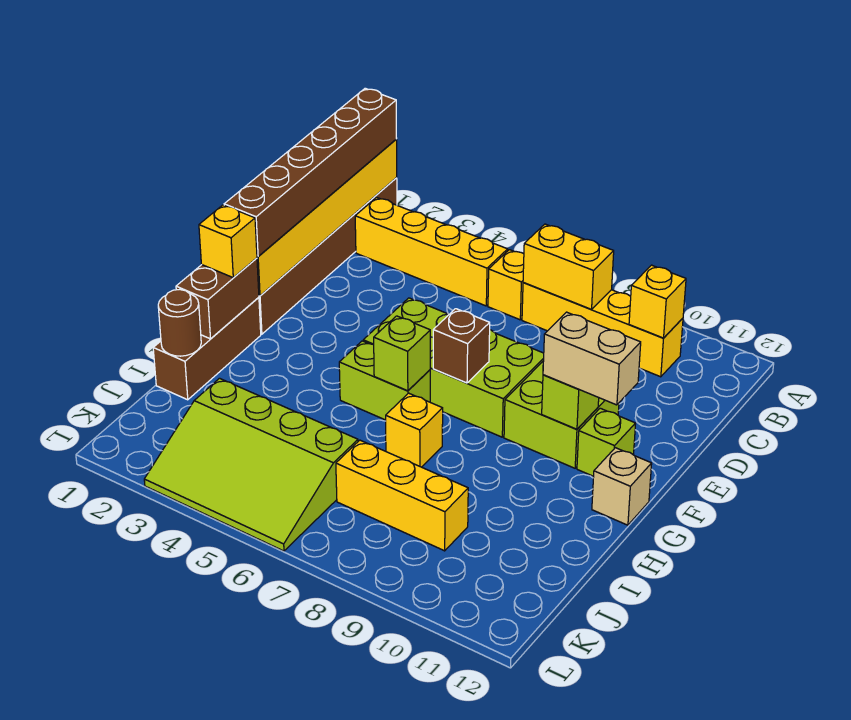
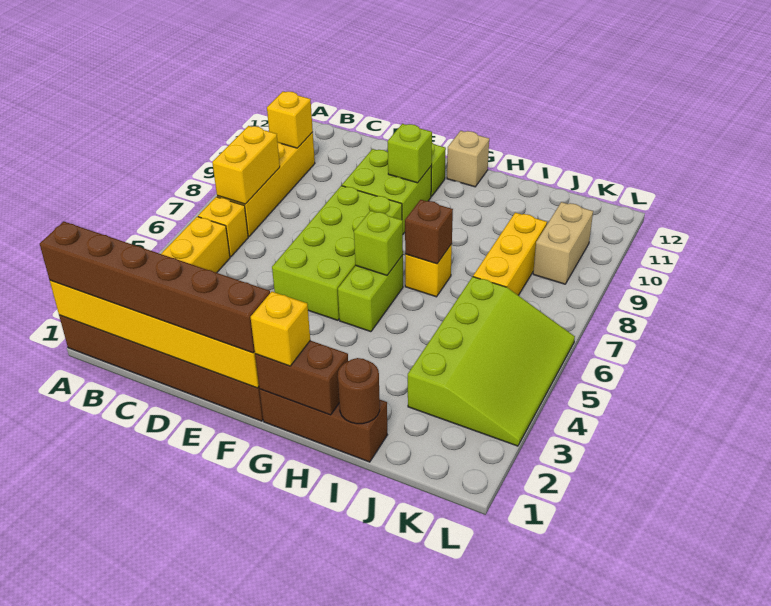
brown 1x1 brick [433,309,490,383] -> brown 1x1 brick moved to [405,200,453,264]
tan 1x2 brick [543,312,641,405] -> tan 1x2 brick moved to [533,202,593,284]

